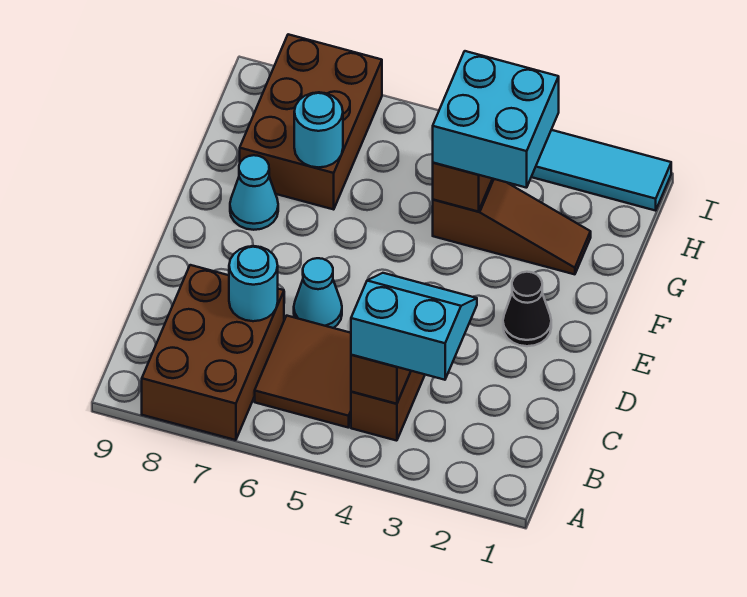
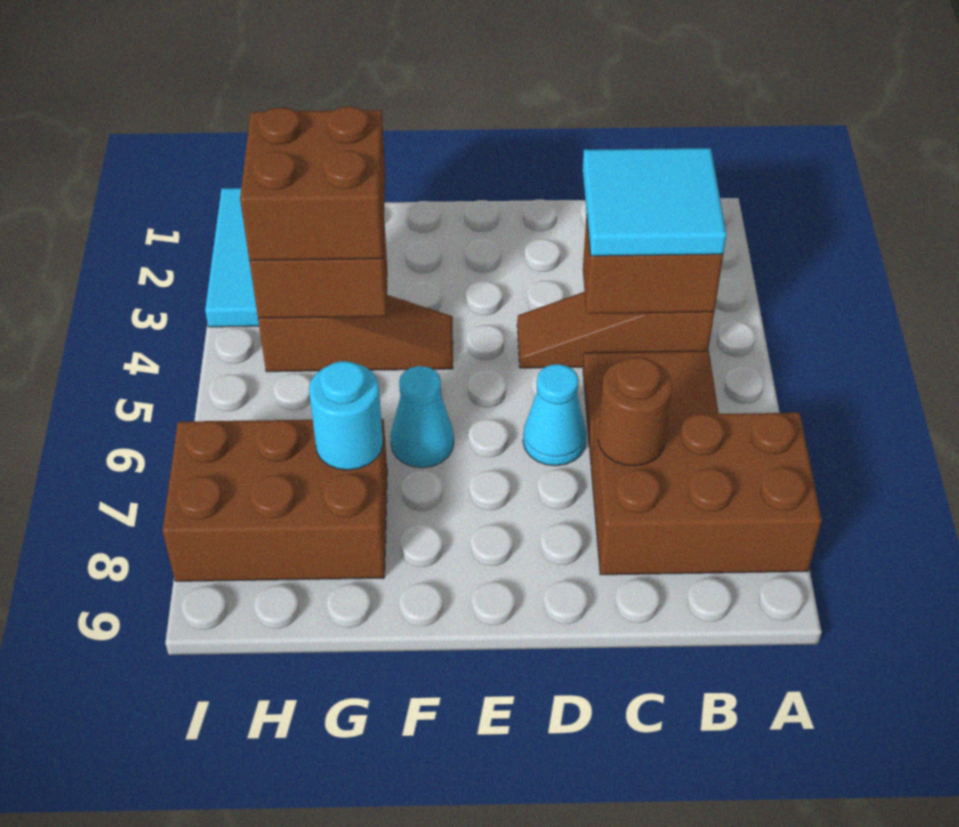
cyan 2x2 slope [351,273,477,380] -> cyan 2x2 tile [582,148,727,256]
cyan 1x1 round brick [229,246,278,321] -> brown 1x1 round brick [598,357,672,466]
black 1x1 cone [503,272,551,346] -> none
cyan 1x1 cone [230,155,278,230] -> cyan 1x1 cone moved to [391,366,454,468]
brown 1x3 slope [433,179,591,274] -> brown 1x3 slope turned to [258,295,453,372]
cyan 2x2 brick [433,51,559,188] -> brown 2x2 brick [240,107,385,261]

